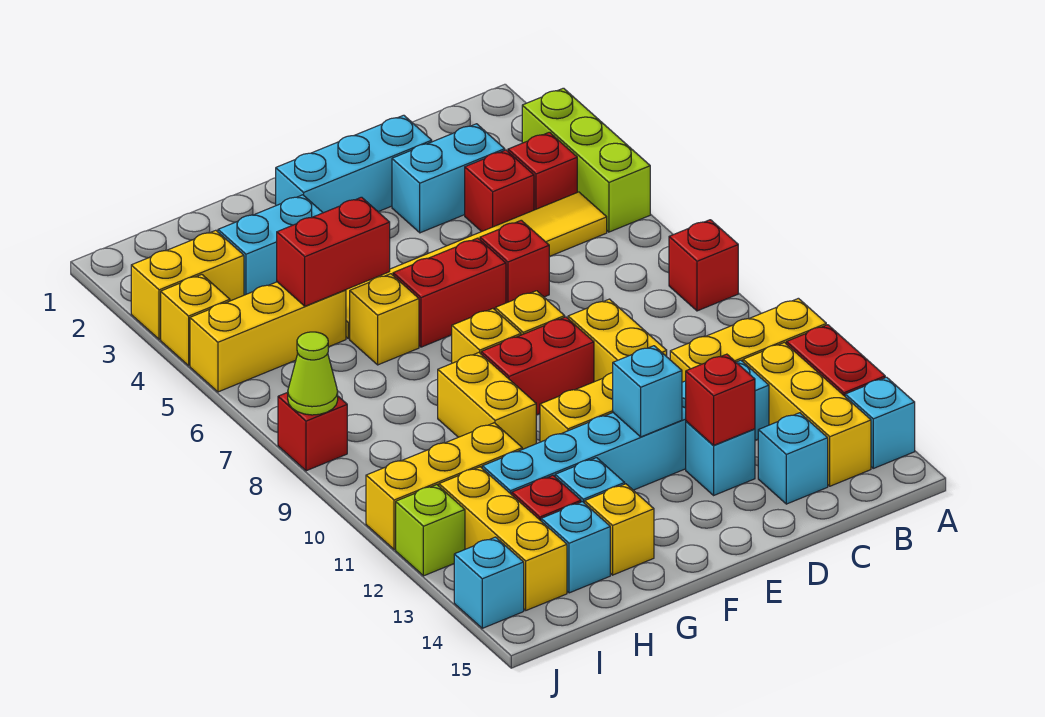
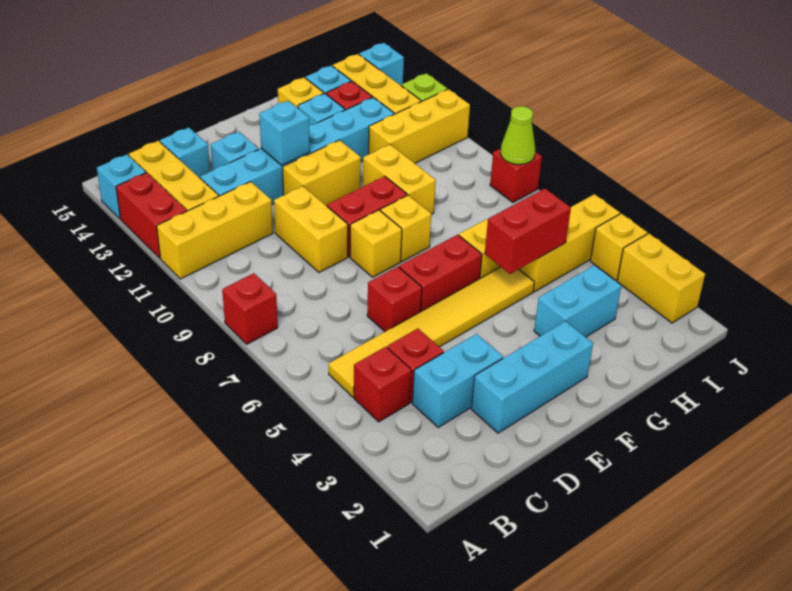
lime 1x3 brick [522,88,650,232] -> none
red 1x1 brick [686,354,755,445] -> none
yellow 1x2 brick [131,230,244,339] -> yellow 1x2 brick turned to [617,234,705,323]

